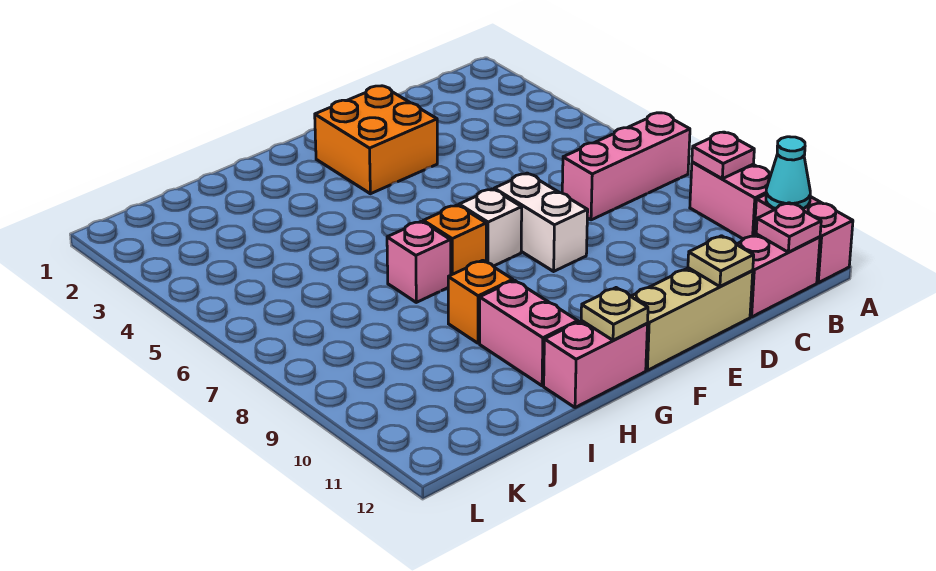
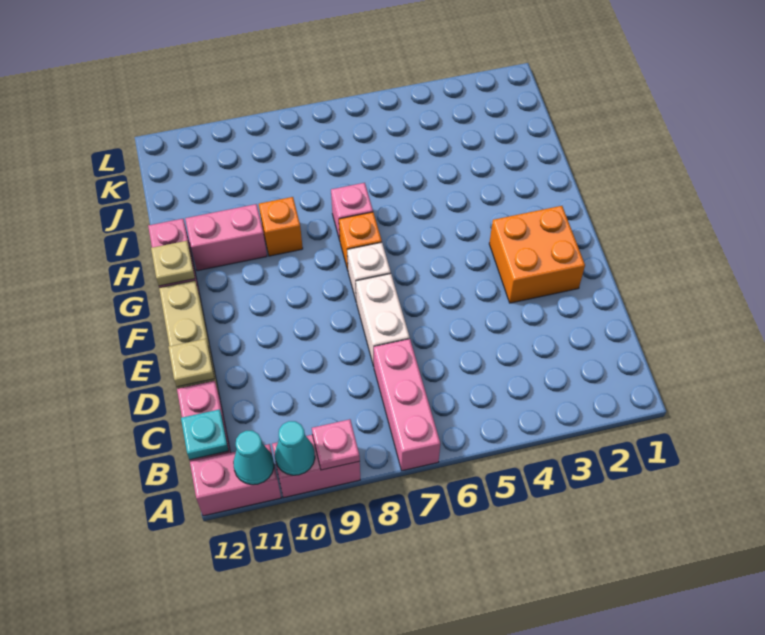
none -> cyan 1x1 cone [275,421,315,475]
pink 1x1 plate [756,203,821,252] -> cyan 1x1 plate [181,409,228,460]
white 1x2 brick [494,173,588,271] -> white 1x2 brick turned to [356,274,410,366]

